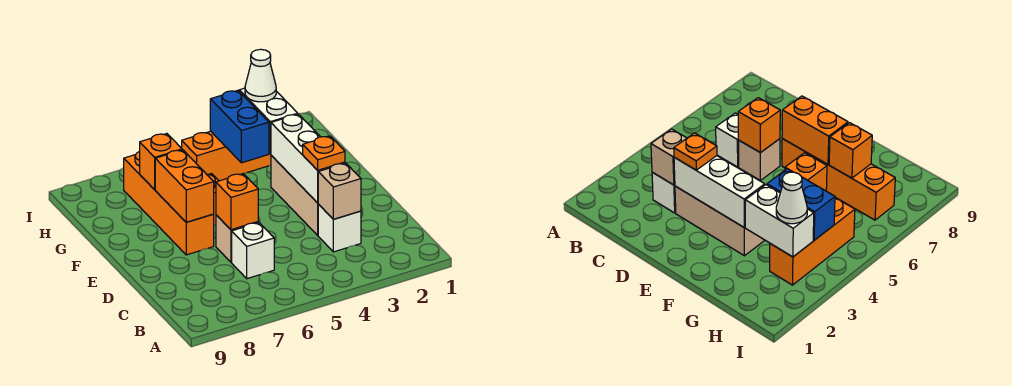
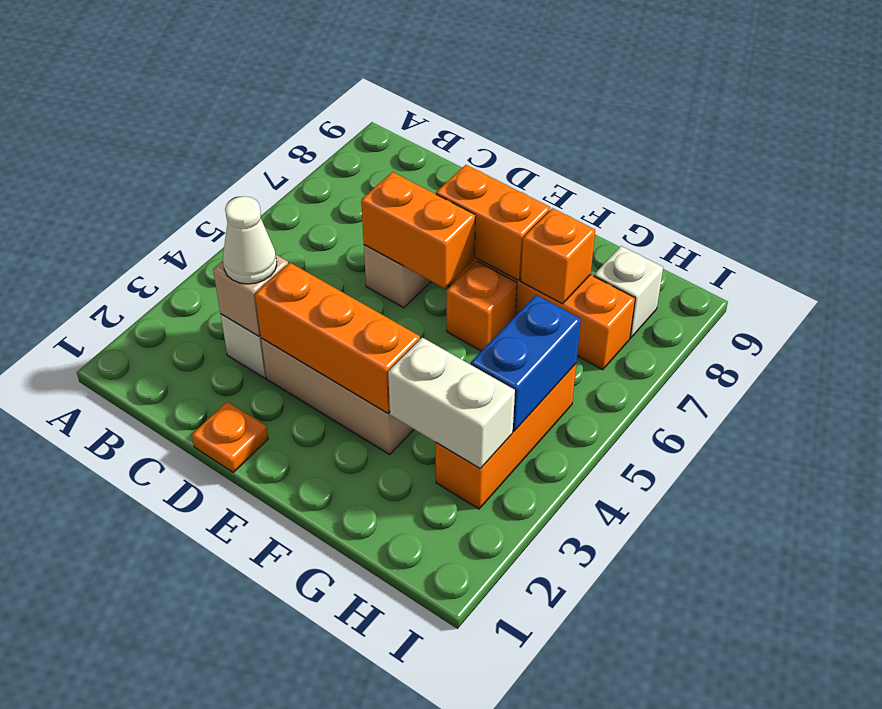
white 1x1 brick [232,223,274,279] -> white 1x1 brick moved to [594,246,663,338]
white 1x3 brick [271,114,345,203] -> orange 1x3 brick [255,263,420,413]
orange 1x1 plate [303,136,345,170] -> orange 1x1 plate moved to [192,402,268,472]
orange 1x1 brick [216,174,258,230] -> orange 1x2 brick [361,172,475,288]
blue 1x2 brick [210,90,269,163] -> blue 1x2 brick turned to [471,295,581,431]
white 1x1 cone [245,49,276,102] -> white 1x1 cone moved to [223,196,277,284]

